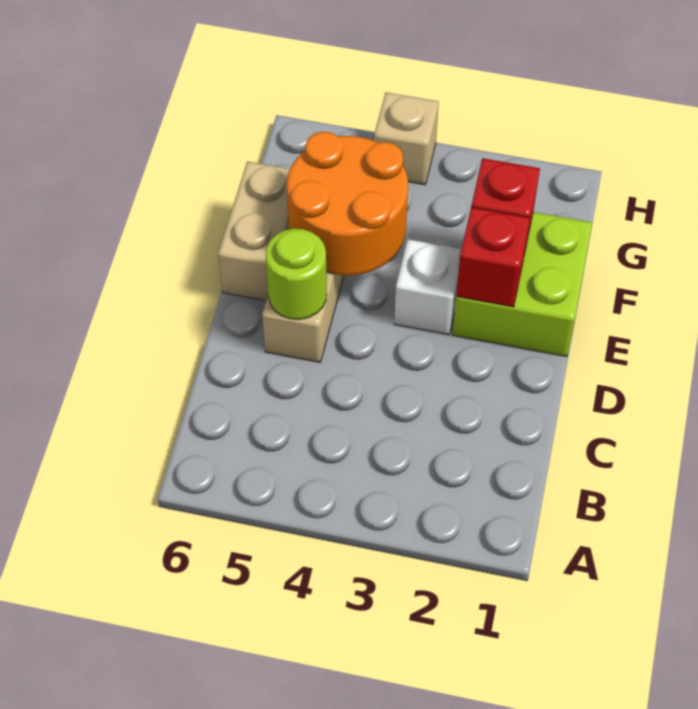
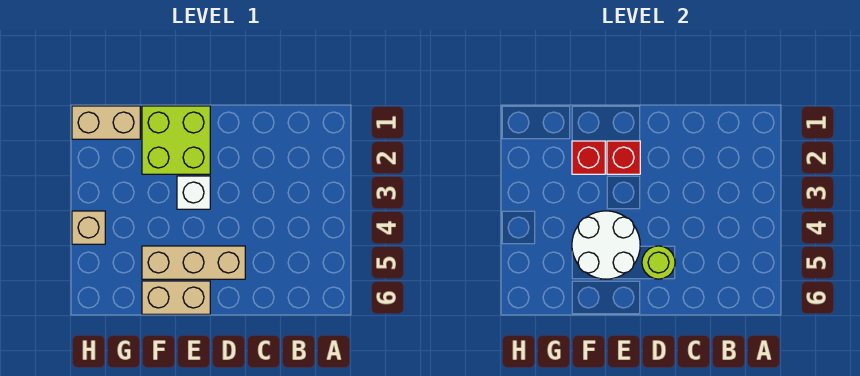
orange 2x2 round brick [287,132,408,275] -> white 2x2 round brick [572,211,640,279]
none -> tan 1x2 brick [72,106,140,139]

